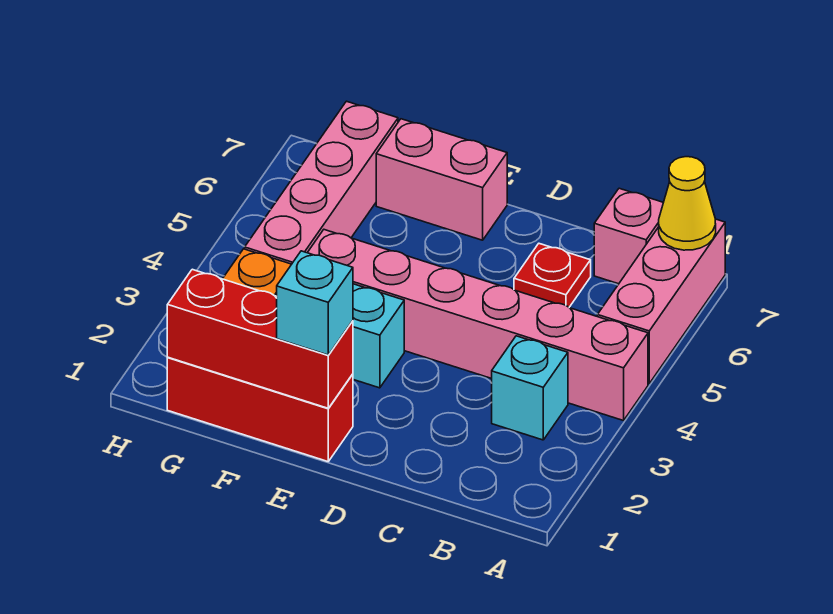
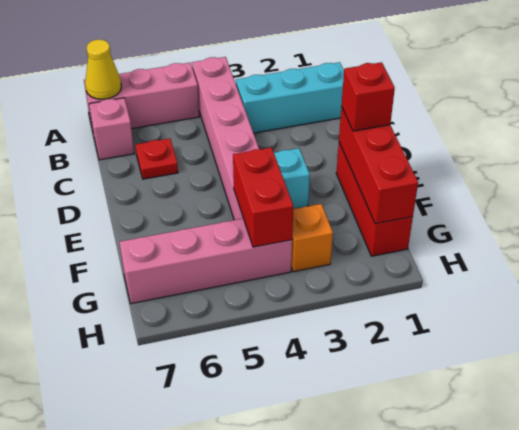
cyan 1x1 brick [492,336,568,440] -> cyan 1x3 brick [236,62,344,133]
cyan 1x1 brick [277,251,353,355] -> red 1x1 brick [341,62,395,131]
pink 1x2 brick [376,119,507,240] -> none
none -> red 1x2 brick [233,147,293,247]

